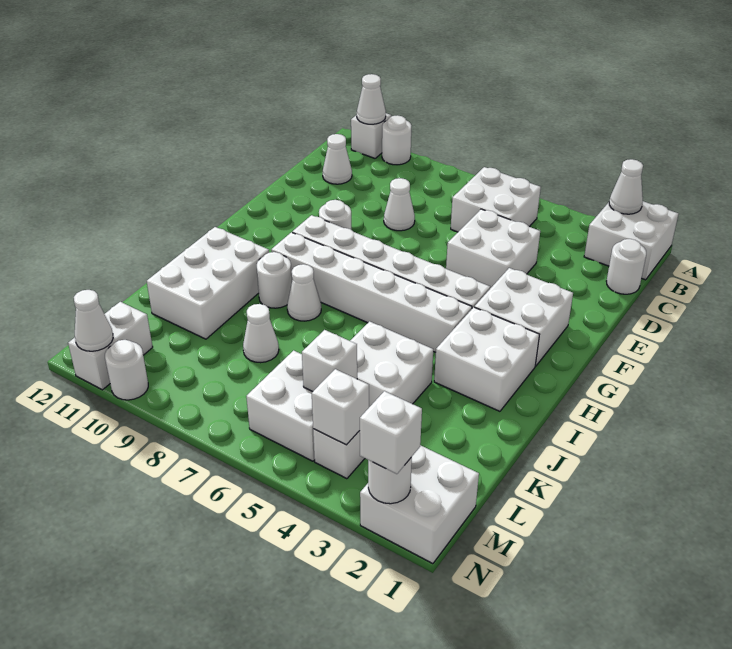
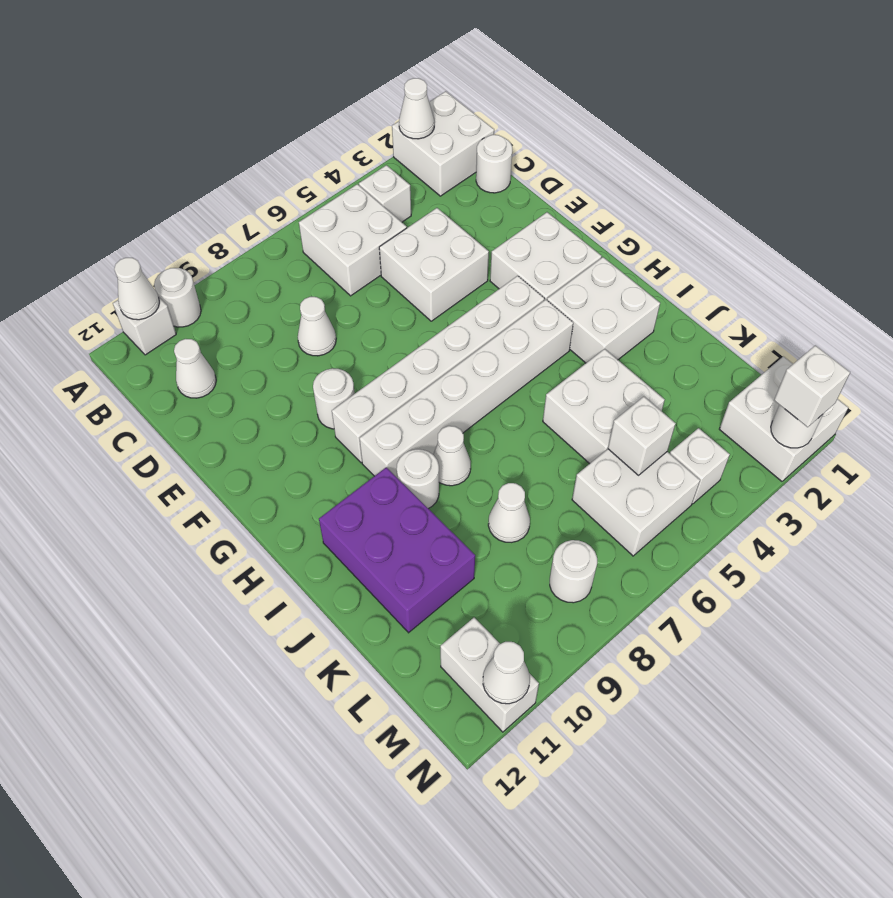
white 2x3 brick [147,227,269,339] -> purple 2x3 brick [319,467,475,633]
white 1x1 brick [312,369,369,445] -> white 1x1 brick moved to [359,165,411,222]
white 1x1 round brick [105,340,148,400] -> white 1x1 round brick moved to [550,540,597,603]

